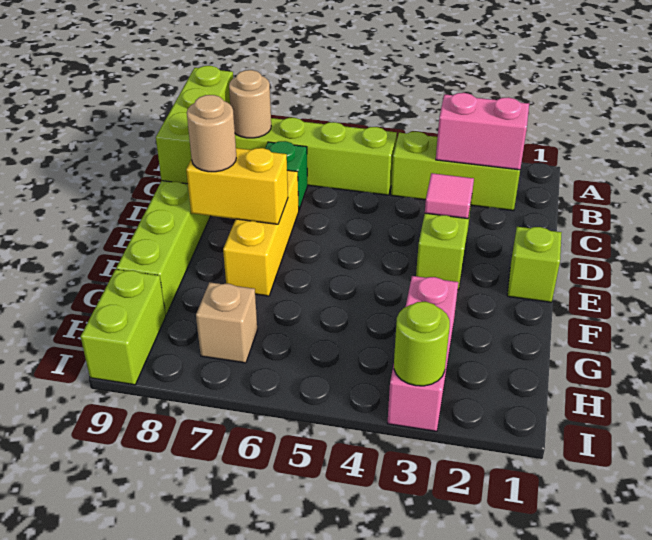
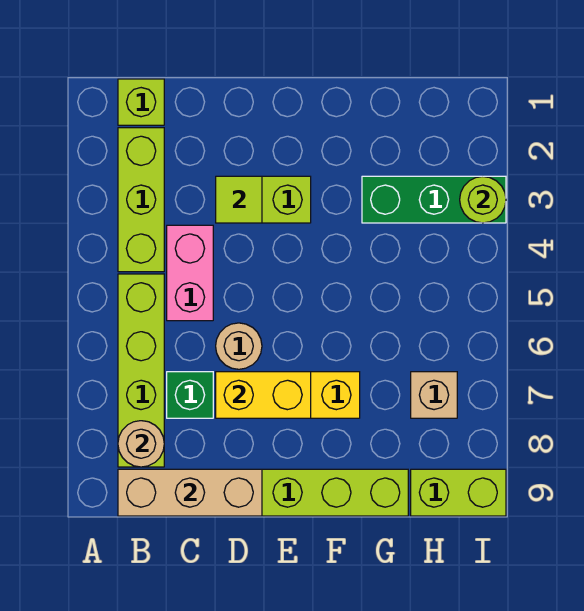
pink 1x2 brick [436,93,529,170] -> pink 1x2 brick moved to [167,225,213,321]
lime 1x3 brick [156,66,233,184] -> tan 1x3 brick [118,469,262,516]
pink 1x1 tile [425,173,474,219] -> lime 1x1 tile [216,176,262,223]
lime 1x1 brick [507,227,562,302] -> lime 1x1 brick moved to [118,79,164,125]
yellow 1x2 brick [186,148,288,224] -> yellow 1x2 brick turned to [216,372,311,418]
tan 1x1 round brick [187,95,236,172] -> tan 1x1 round brick moved to [216,323,262,369]
pink 1x3 brick [387,276,458,431] -> green 1x3 brick [362,176,506,223]

